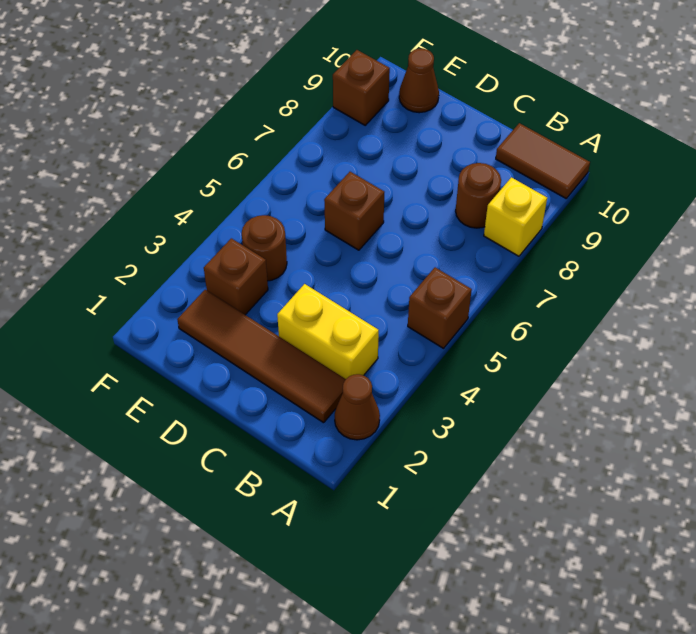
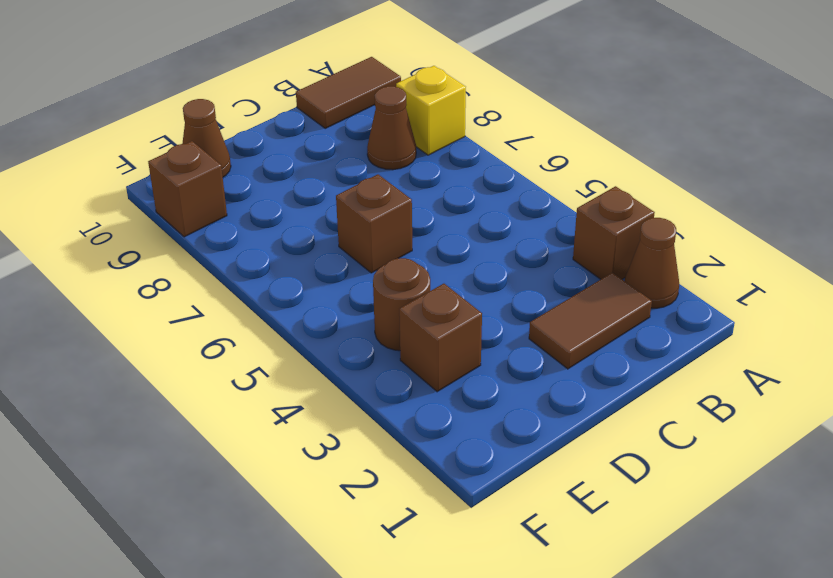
brown 1x1 brick [408,267,472,348] -> brown 1x1 brick moved to [573,186,655,279]
brown 1x4 tile [177,290,346,423] -> brown 1x2 tile [529,273,652,369]
yellow 1x2 brick [277,284,379,379] -> none
brown 1x1 round brick [456,163,501,228] -> brown 1x1 cone [367,86,416,170]

